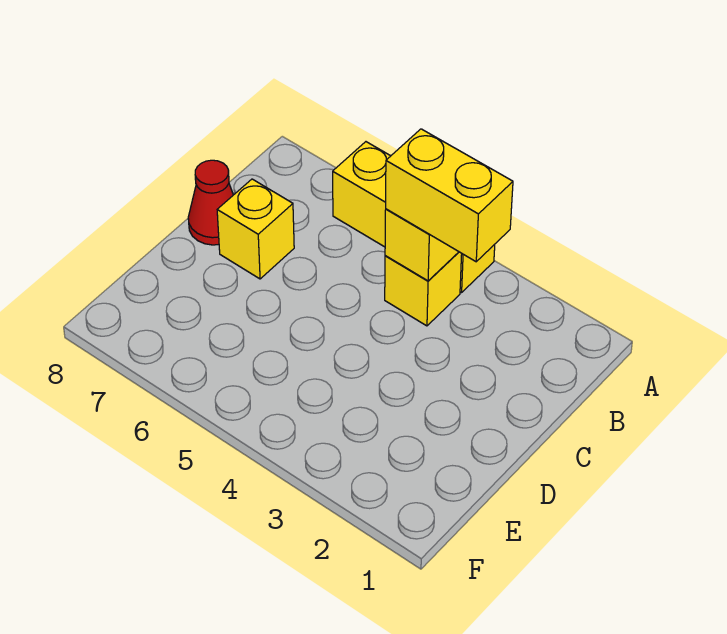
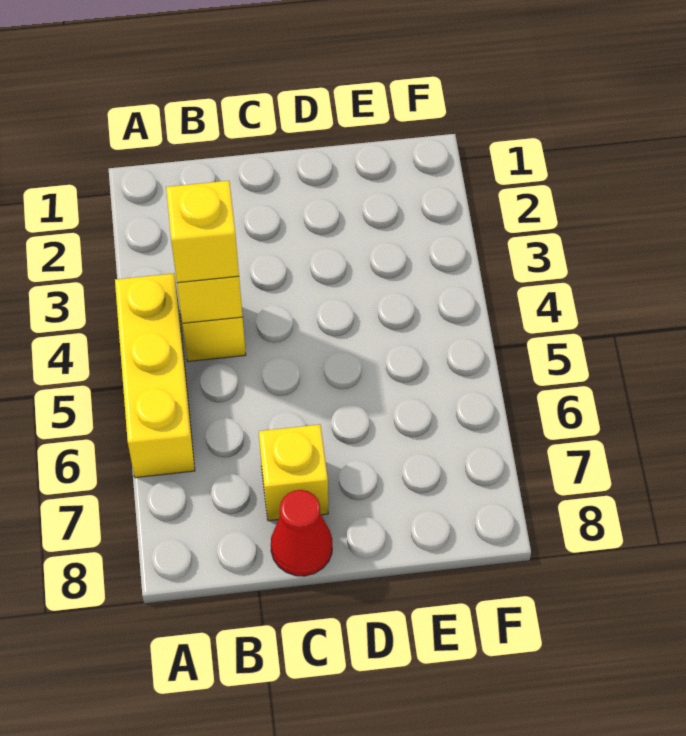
yellow 1x2 brick [386,129,513,262] -> yellow 1x1 brick [166,181,239,283]

